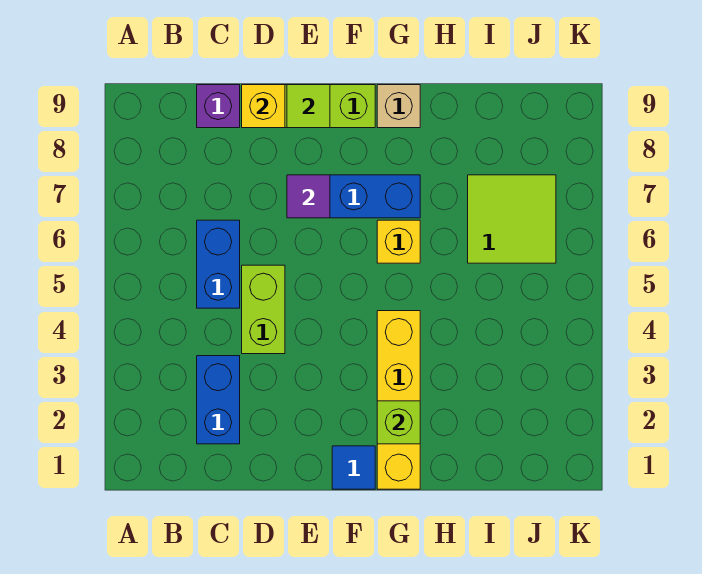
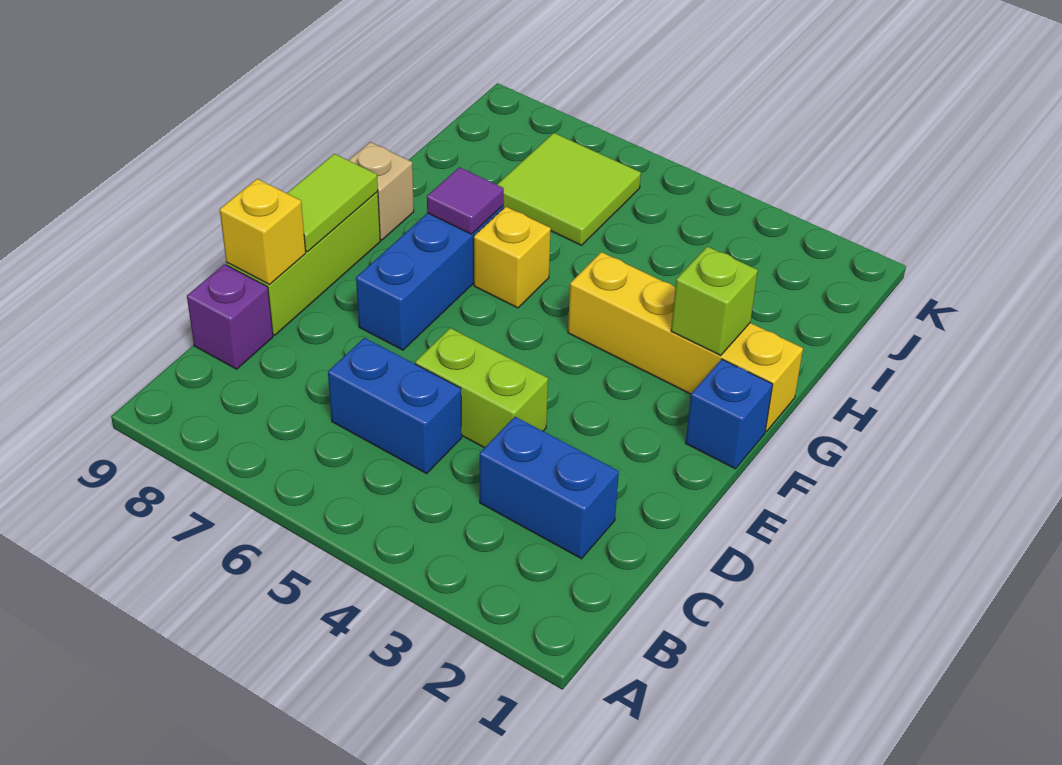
purple 1x1 tile [287,175,330,218] -> purple 1x1 tile moved to [427,167,504,234]
lime 1x1 tile [287,85,330,128] -> lime 1x2 tile [287,154,378,252]
blue 1x1 tile [332,446,375,489] -> blue 1x1 brick [686,359,773,469]

